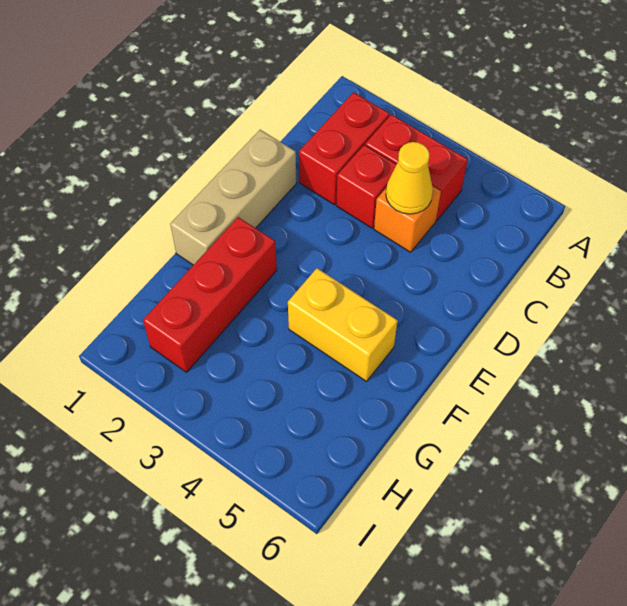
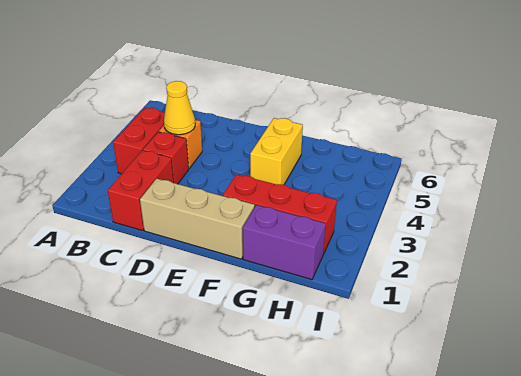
red 1x2 brick [299,92,389,205] -> red 1x2 brick turned to [108,150,174,231]
none -> purple 1x2 brick [243,205,326,280]

